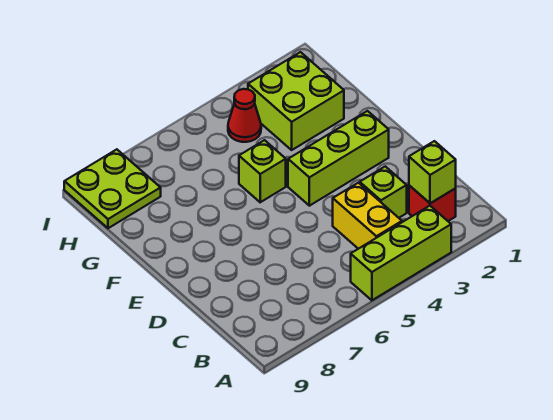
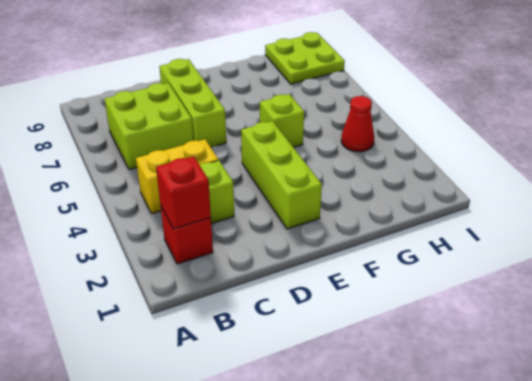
lime 1x3 brick [351,206,451,300] -> lime 1x3 brick moved to [159,59,226,147]
lime 1x1 brick [409,141,456,203] -> red 1x1 brick [156,156,211,229]
lime 2x2 brick [248,52,344,150] -> lime 2x2 brick moved to [104,83,193,170]

